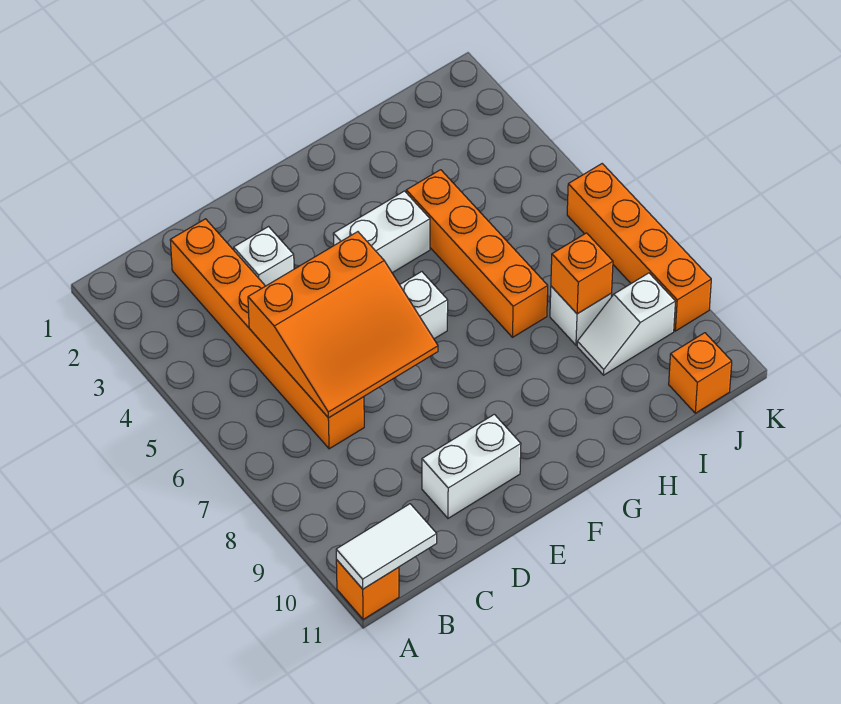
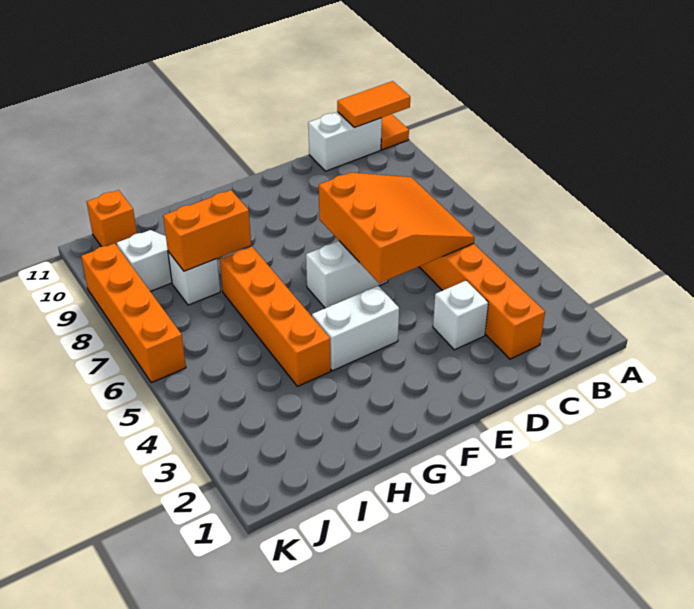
orange 1x1 brick [336,560,399,619] -> orange 1x1 tile [381,114,409,150]
white 1x2 tile [336,504,437,589] -> orange 1x2 tile [337,81,410,127]
orange 3x3 slope [248,232,438,418] -> orange 3x3 slope turned to [319,173,474,283]
white 1x2 brick [422,414,521,518] -> white 1x2 brick moved to [308,112,382,171]
orange 1x1 brick [551,233,613,314] -> orange 1x2 brick [163,190,251,271]

